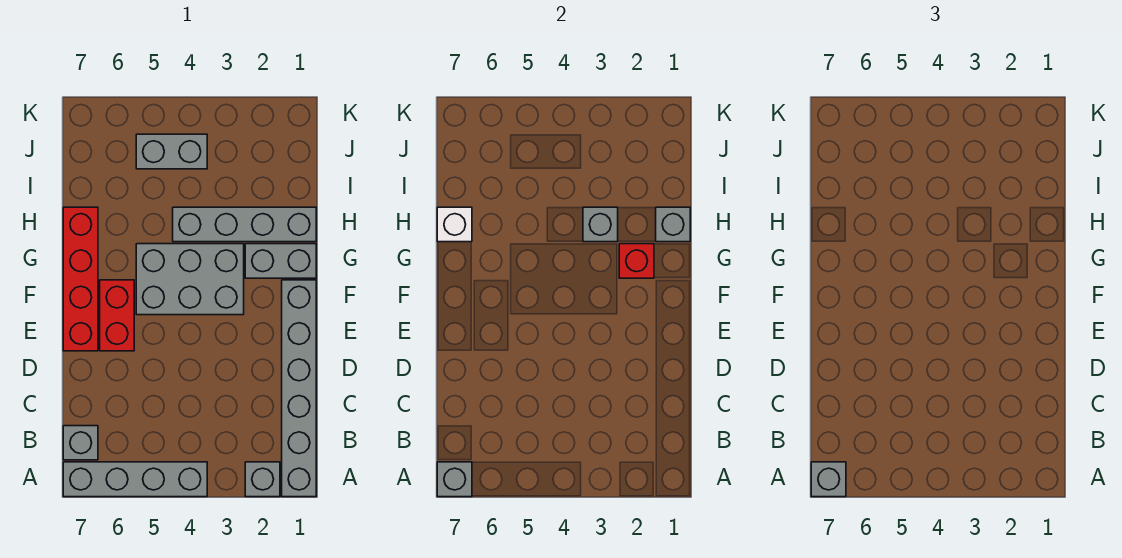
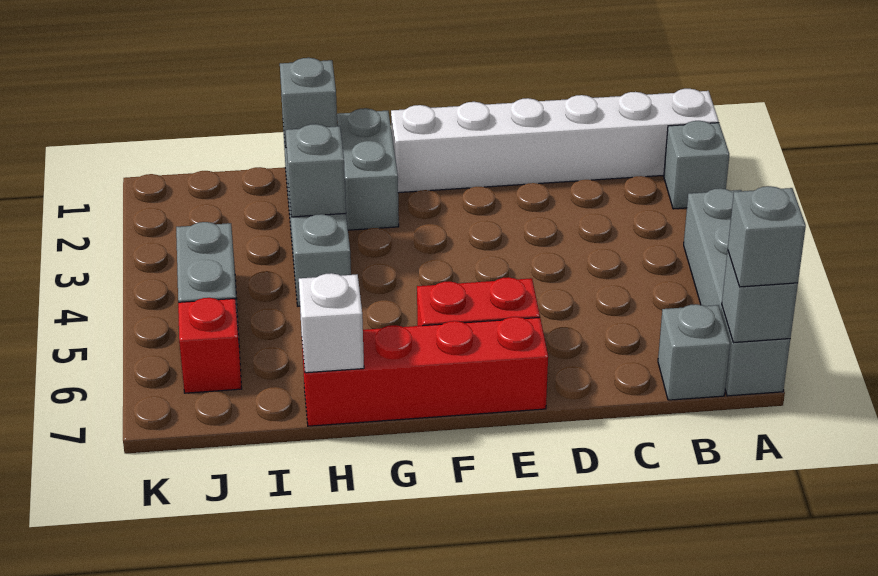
grey 1x6 brick [282,280,316,497] -> white 1x6 brick [391,89,719,193]
grey 2x3 brick [136,244,244,315] -> none
red 1x1 brick [619,244,654,278] -> red 1x1 brick moved to [178,298,242,393]

